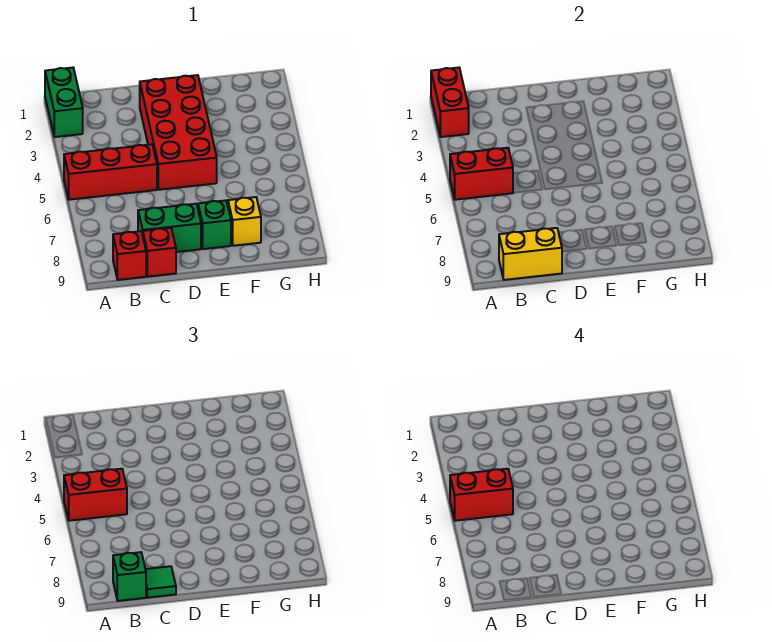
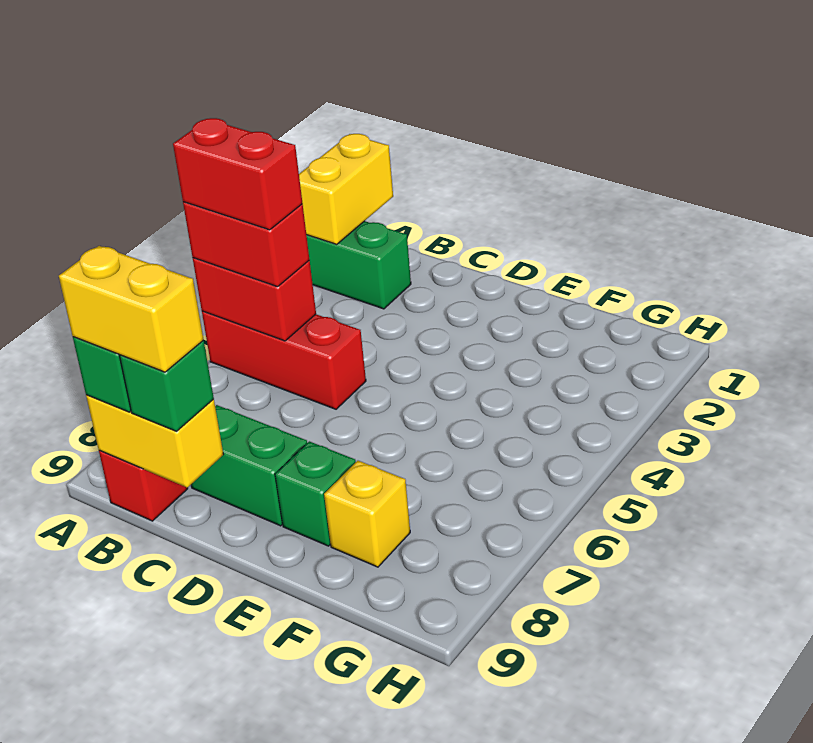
green 1x2 brick [45,68,83,137] -> green 1x2 brick turned to [307,221,411,309]
red 1x2 brick [431,68,469,137] -> yellow 1x2 brick [299,134,393,244]
none -> yellow 1x2 brick [59,246,204,372]
red 1x1 brick [143,228,176,277] -> none
green 1x1 tile [145,566,176,598] -> green 1x1 brick [119,341,214,431]
red 2x4 brick [140,75,217,190] -> none

